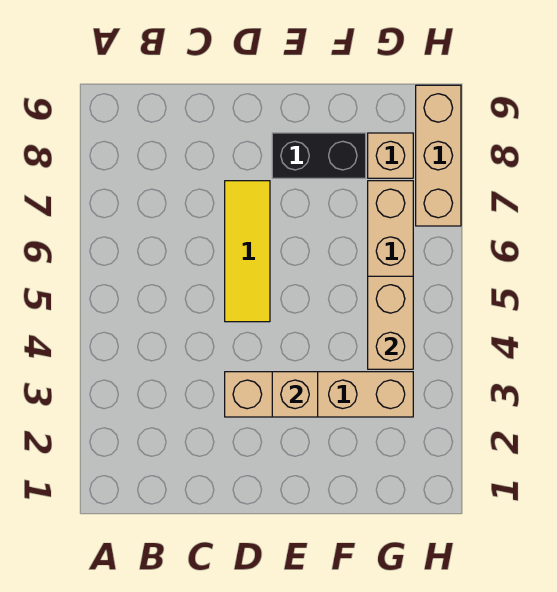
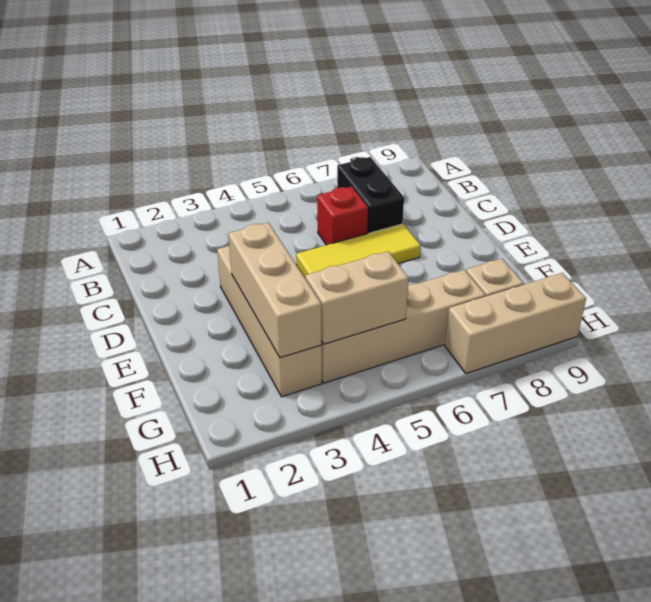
none -> red 1x1 brick [317,186,368,245]
tan 1x1 brick [272,372,318,417] -> tan 1x3 brick [228,222,322,358]
black 1x2 brick [272,133,366,178] -> black 1x2 brick moved to [337,157,404,234]

